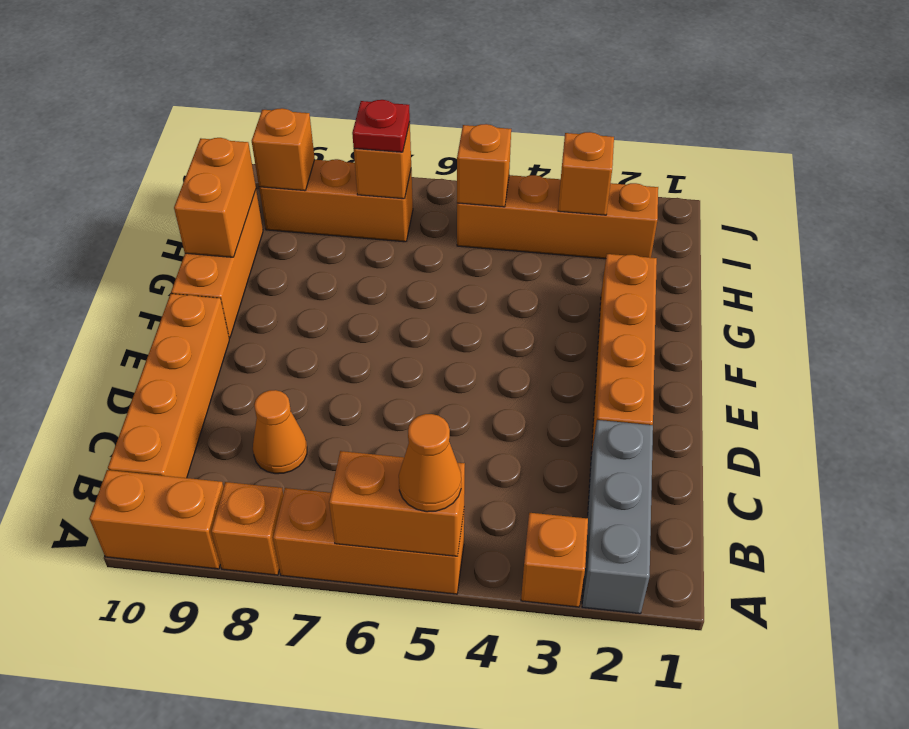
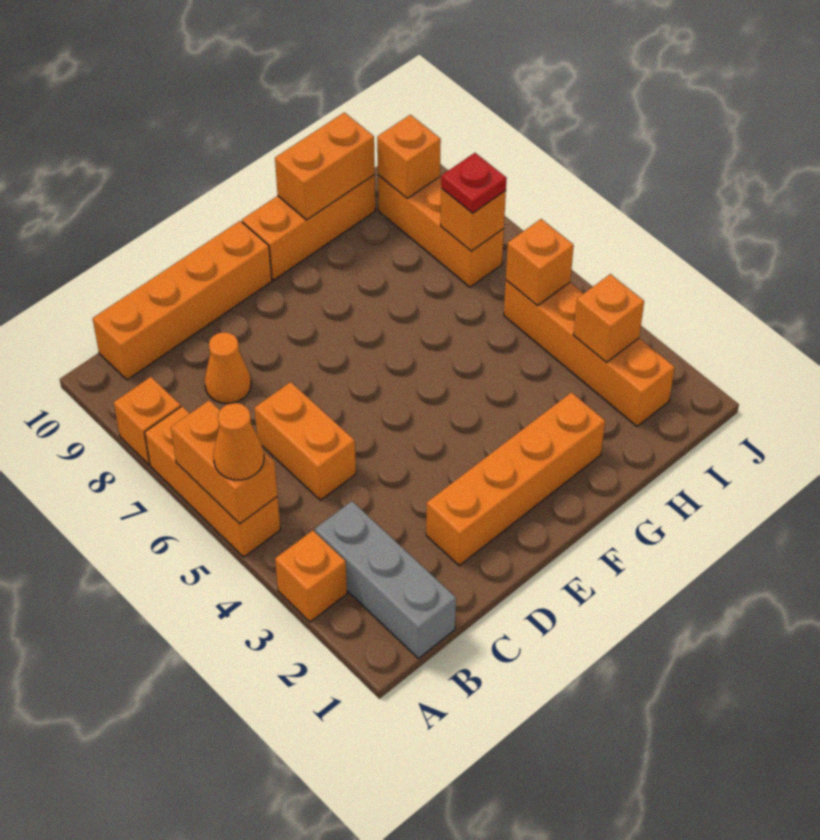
grey 1x3 brick [582,420,653,614] -> grey 1x3 brick turned to [315,501,456,658]
orange 1x2 brick [89,470,224,569] -> orange 1x2 brick moved to [254,382,356,500]

